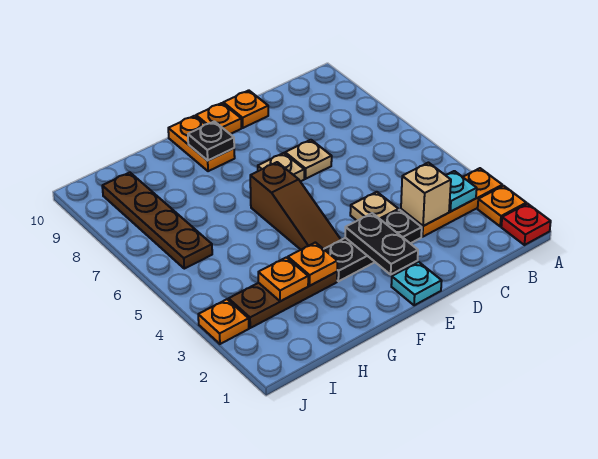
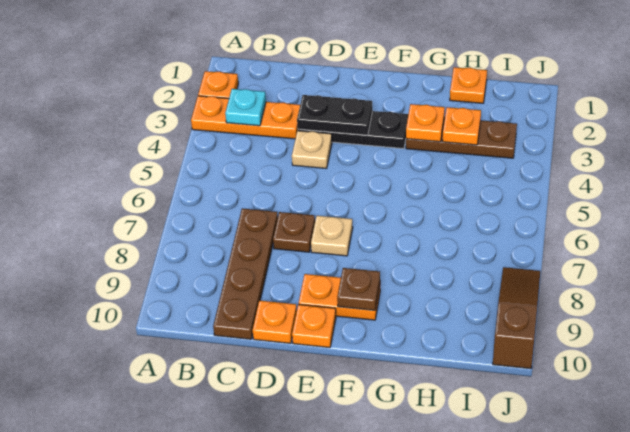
red 1x1 plate [501,204,551,245] -> none
tan 1x1 brick [401,163,451,226] -> none
tan 1x1 plate [285,140,332,179] -> brown 1x1 plate [273,212,315,252]
cyan 1x1 plate [391,262,442,305] -> none
black 1x2 plate [345,213,418,274] -> black 1x2 plate turned to [297,95,373,135]
brown 1x3 slope [250,162,341,250] -> brown 1x3 slope moved to [493,267,540,369]
orange 1x2 plate [168,116,235,171] -> orange 1x2 plate turned to [299,274,380,320]
black 1x1 plate [188,121,234,161] -> brown 1x1 plate [337,268,380,310]
brown 1x4 plate [102,172,212,269] -> brown 1x4 plate moved to [213,208,278,339]
orange 1x1 plate [198,299,249,344] -> orange 1x1 plate moved to [450,67,487,103]

